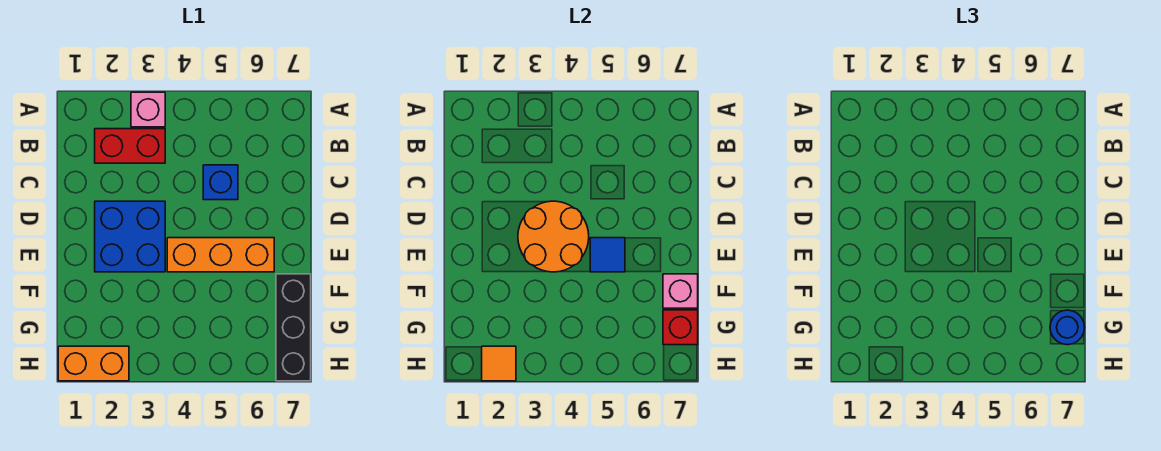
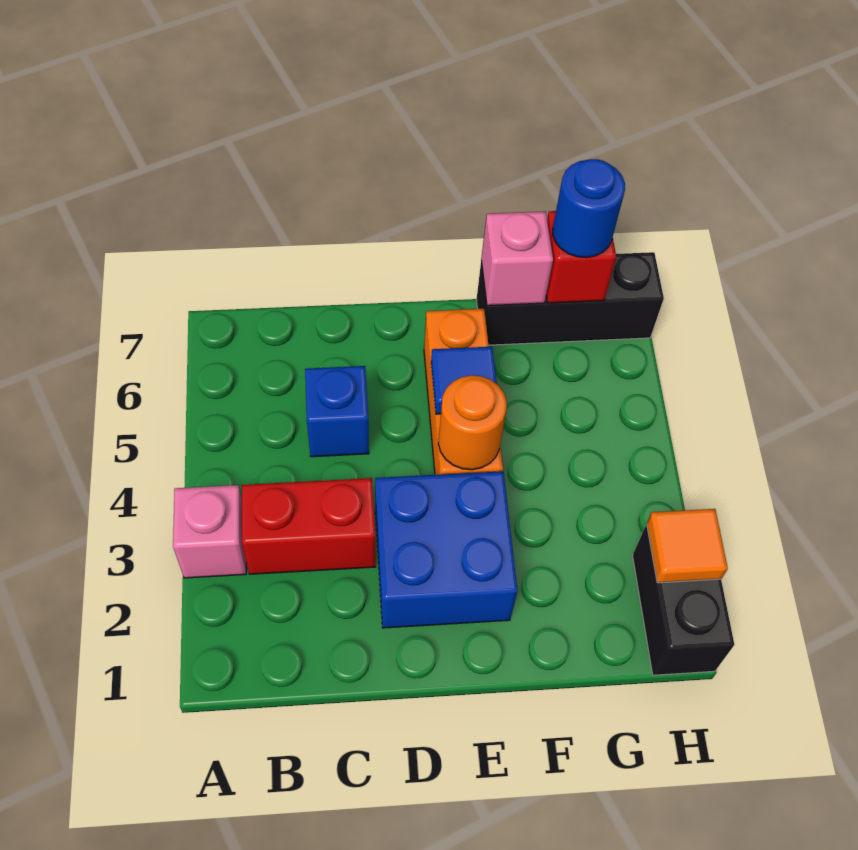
red 1x2 brick [95,129,165,163] -> red 1x2 brick turned to [242,478,376,574]
orange 2x2 round brick [518,201,589,272] -> orange 1x1 round brick [438,375,507,470]
orange 1x2 brick [58,346,129,381] -> black 1x2 brick [633,524,734,675]

